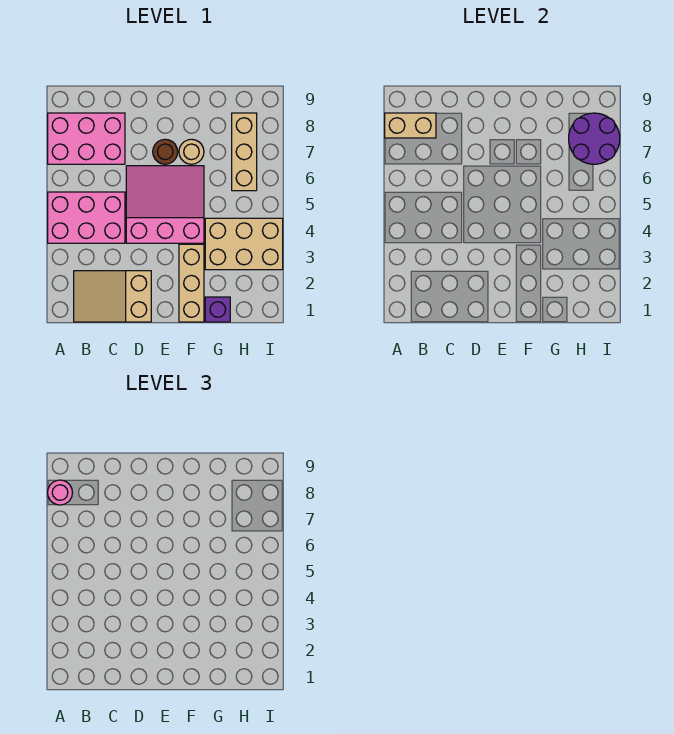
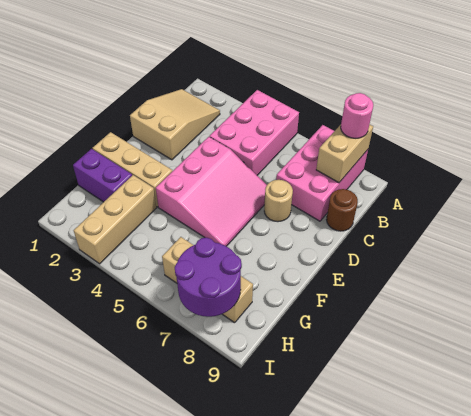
brown 1x1 round brick [153,139,178,164] -> brown 1x1 round brick moved to [326,189,358,231]
tan 1x1 round brick [179,139,204,164] -> tan 1x1 round brick moved to [264,180,293,222]
purple 1x1 brick [205,297,230,322] -> purple 1x2 brick [73,149,132,202]
tan 2x3 brick [205,218,283,270] -> tan 1x3 brick [74,175,157,264]

